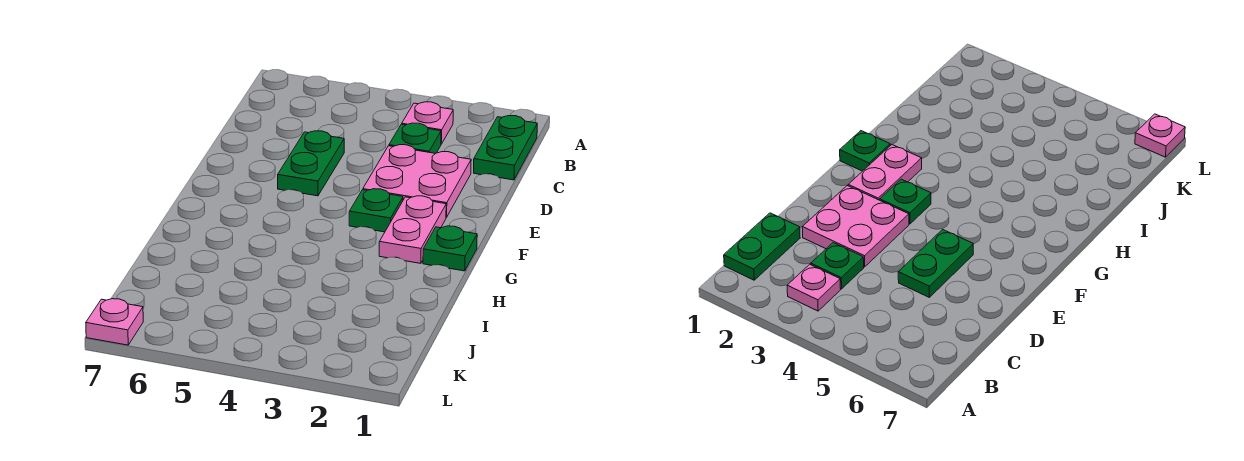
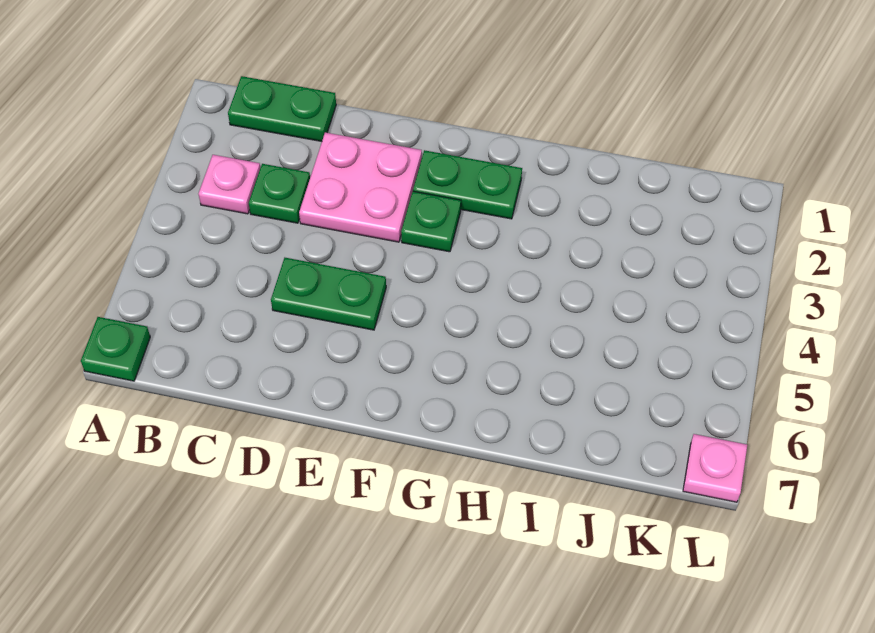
pink 1x2 plate [379,196,446,263] -> green 1x2 plate [413,150,522,219]
green 1x1 plate [423,226,477,271] -> green 1x1 plate moved to [81,317,150,381]

